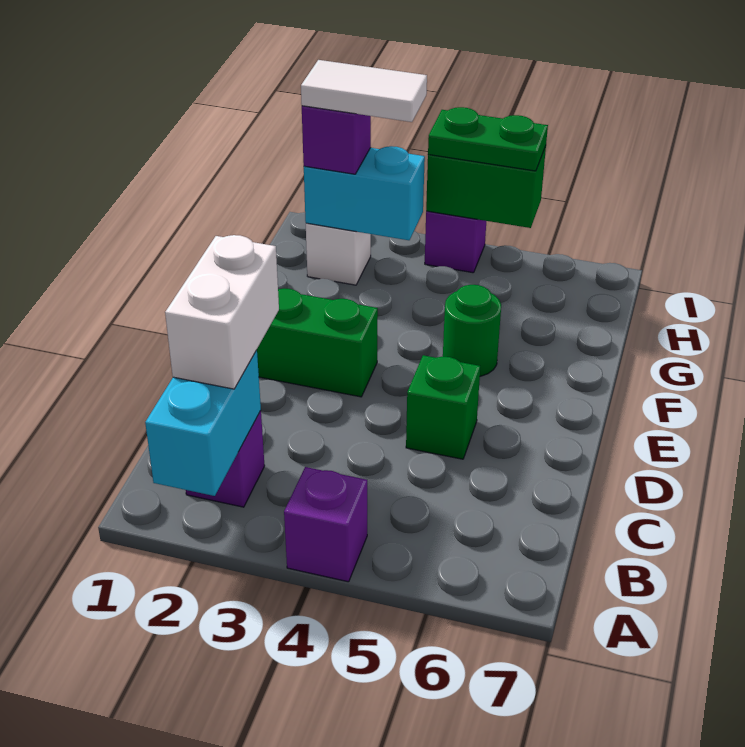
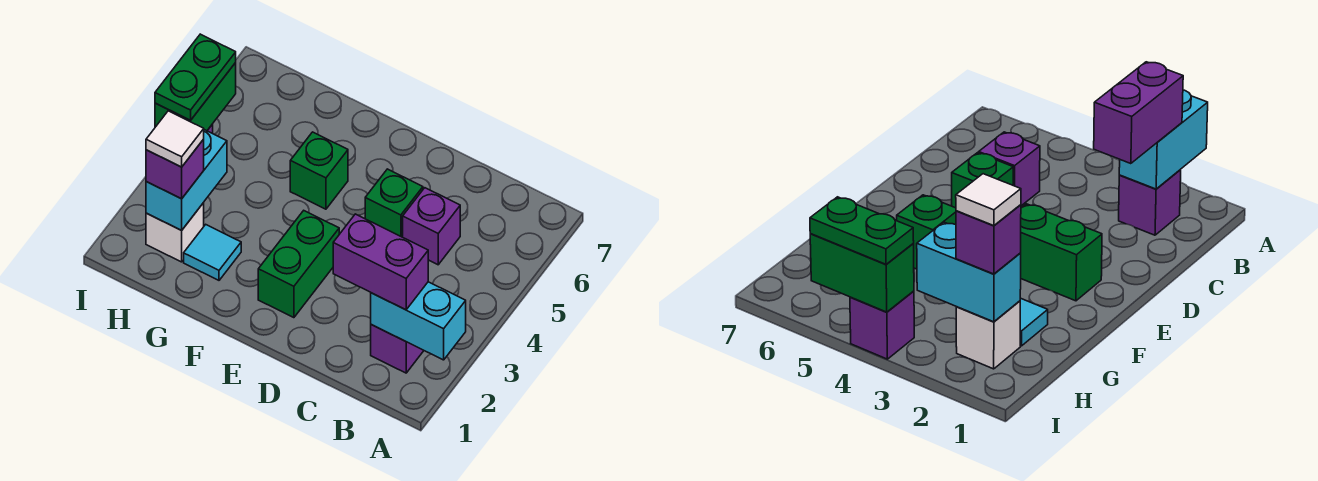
purple 1x1 brick [284,467,367,582] -> purple 1x1 brick moved to [403,188,460,265]
white 1x2 brick [165,235,279,389] -> purple 1x2 brick [333,214,428,310]
green 1x1 round brick [443,285,501,376] -> green 1x1 brick [290,132,348,209]
none -> cyan 1x1 tile [184,225,241,280]
white 1x2 tile [301,60,427,122] -> white 1x1 tile [146,111,204,167]

